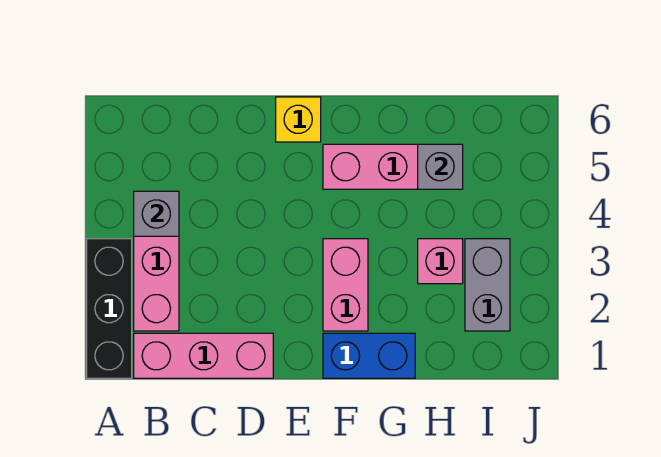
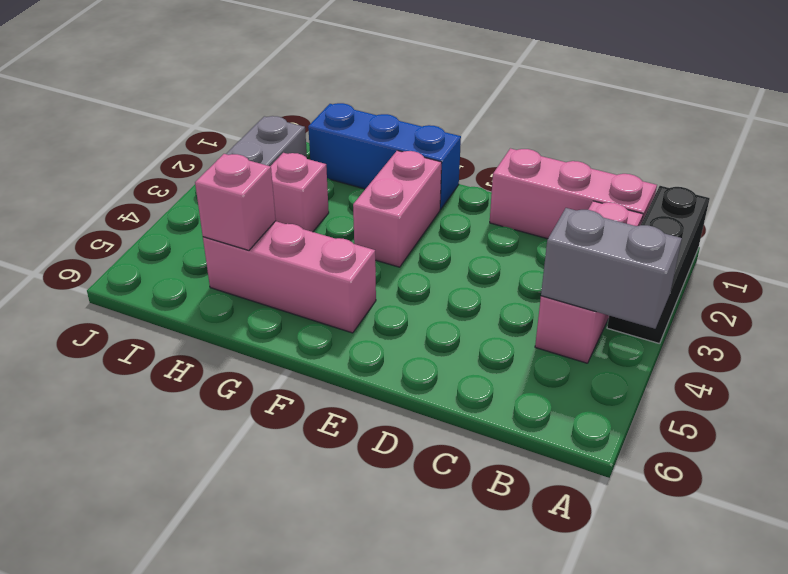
grey 1x1 brick [134,191,179,236] -> grey 1x2 brick [541,208,682,329]
yellow 1x1 brick [276,97,321,142] -> none
blue 1x2 brick [323,333,415,378] -> blue 1x3 brick [308,103,461,210]
grey 1x1 brick [418,144,463,189] -> pink 1x1 brick [195,154,276,250]

